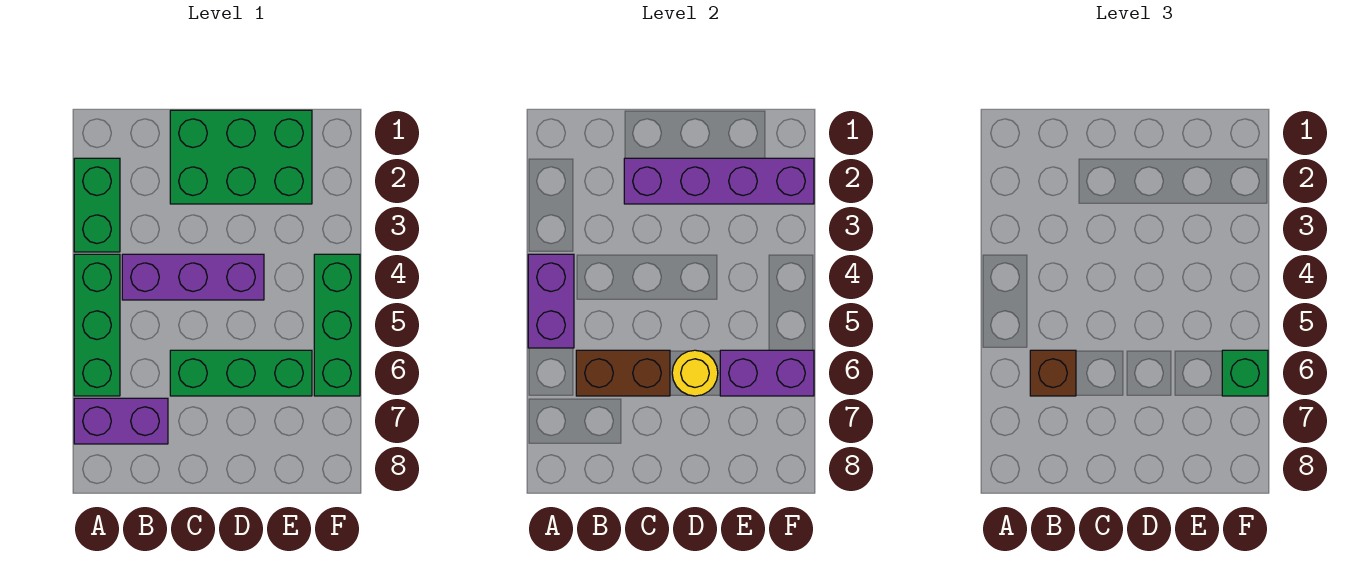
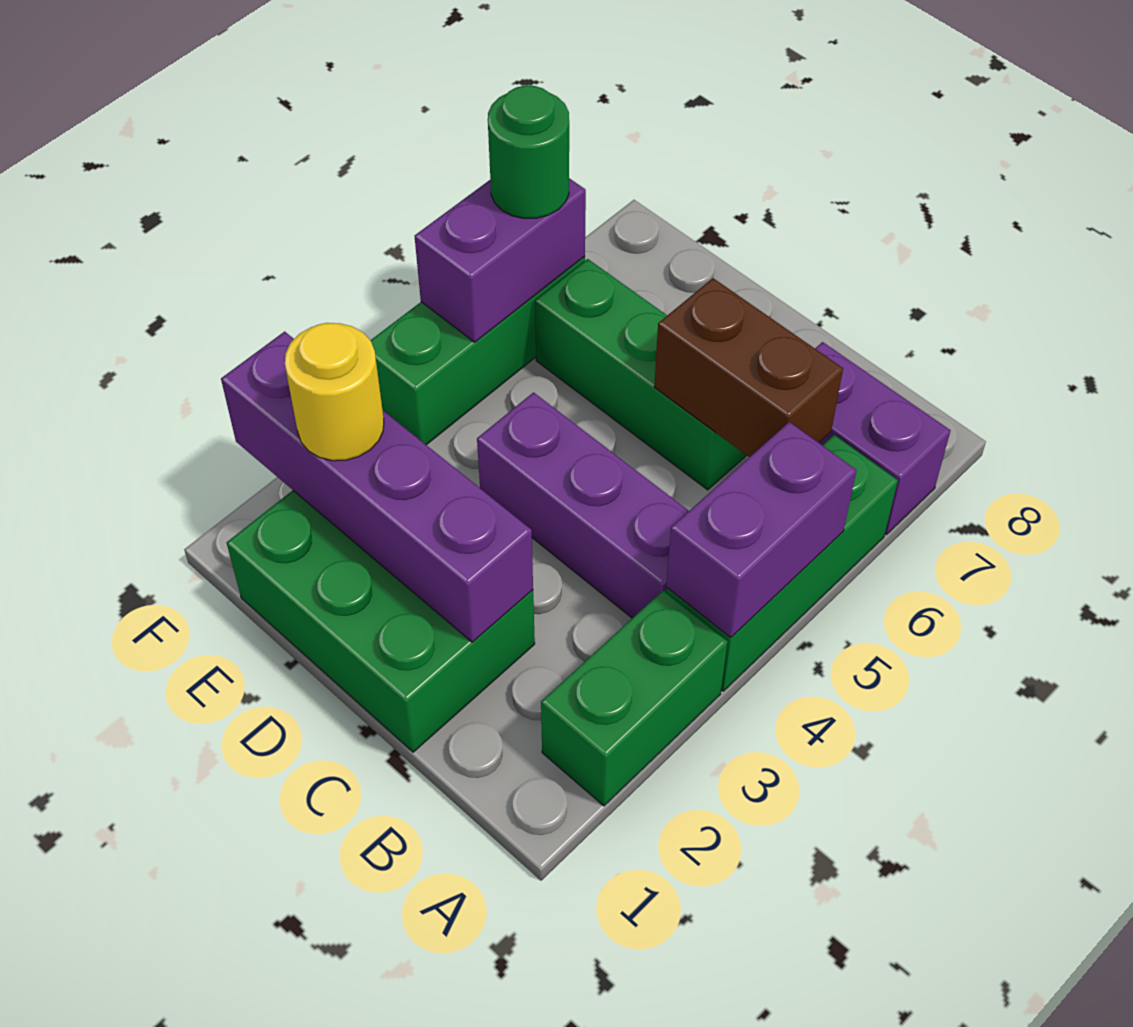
brown 1x1 brick [1030,350,1076,396] -> none
yellow 1x1 round brick [672,350,718,396] -> yellow 1x1 round brick moved to [285,323,384,461]
purple 1x2 brick [720,350,814,396] -> purple 1x2 brick turned to [415,178,586,342]
green 1x1 brick [1222,350,1268,396] -> green 1x1 round brick [488,86,569,218]

